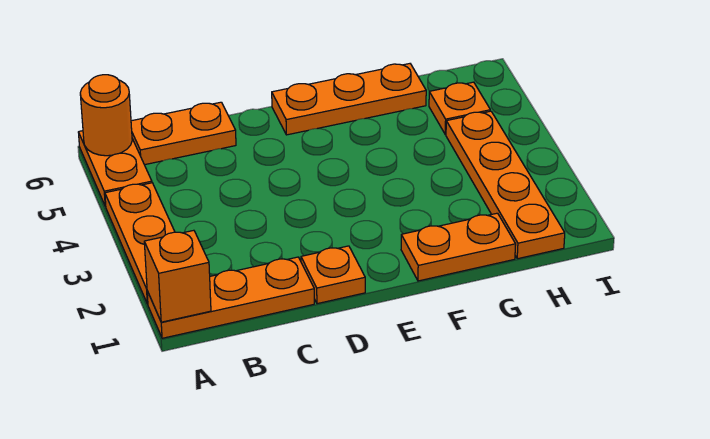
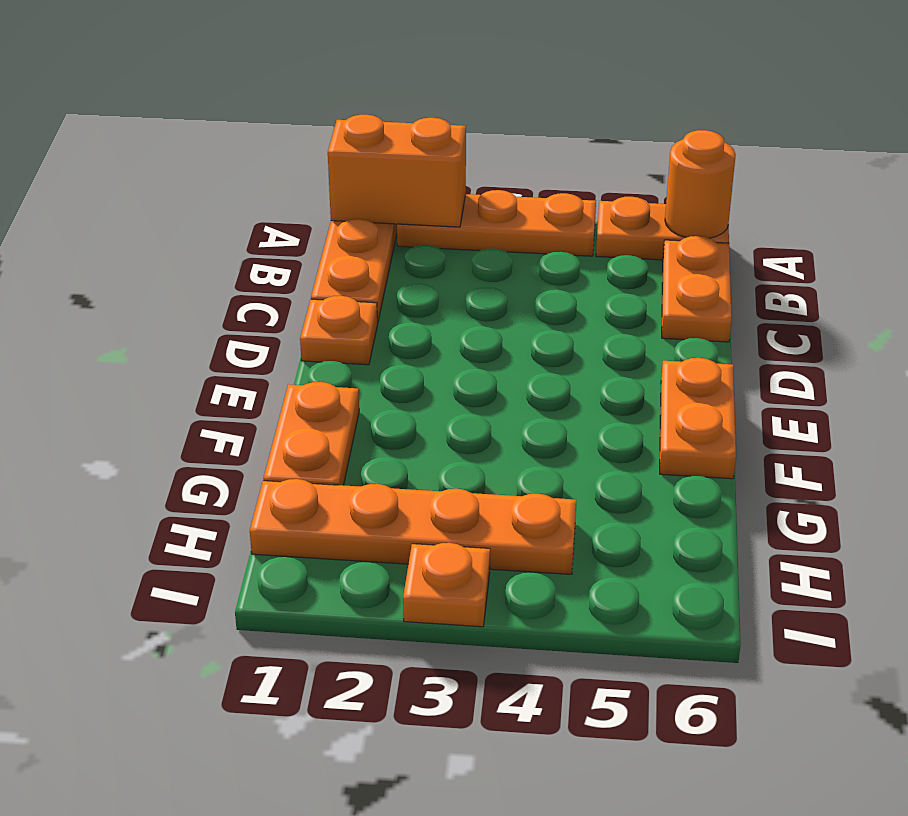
orange 1x1 brick [144,230,211,322] -> orange 1x2 brick [328,115,466,227]
orange 1x3 plate [272,64,426,135] -> orange 1x2 plate [660,358,736,479]
orange 1x1 plate [429,82,490,134] -> orange 1x1 plate moved to [403,543,490,627]

